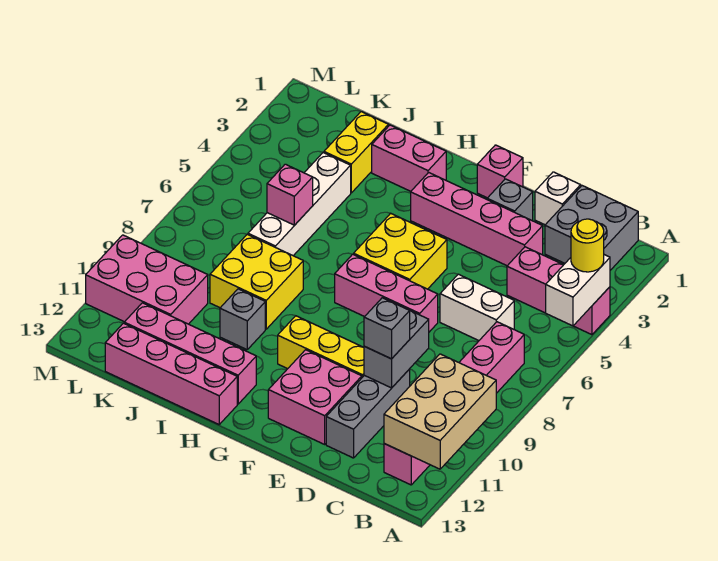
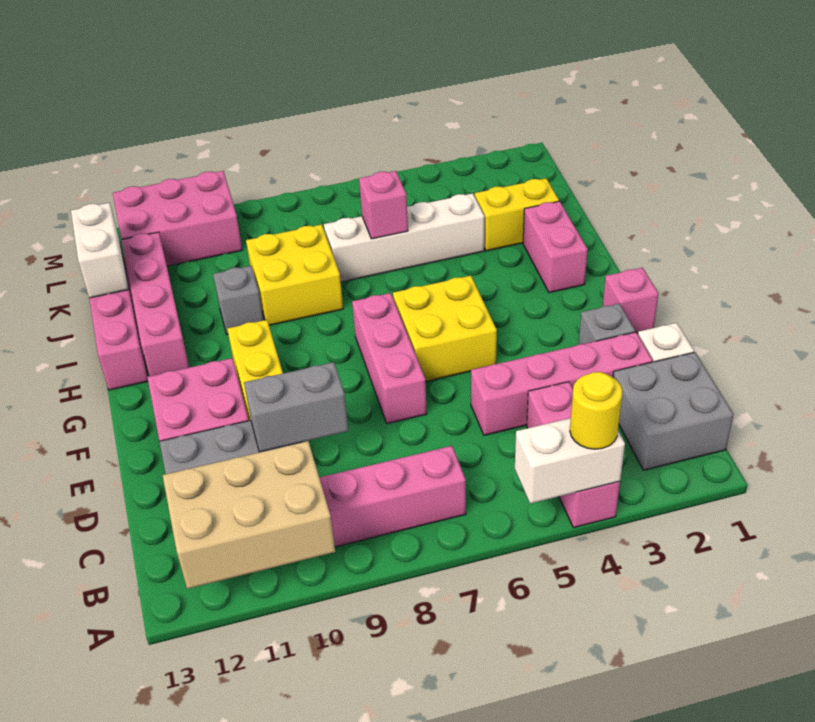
white 1x2 brick [440,274,514,341] -> white 1x2 brick moved to [71,203,129,298]
pink 1x4 brick [411,172,543,266] -> pink 1x4 brick turned to [471,332,653,435]
grey 1x1 brick [364,298,410,359] -> none
pink 2x3 brick [86,235,208,324] -> pink 2x3 brick turned to [113,171,242,266]

